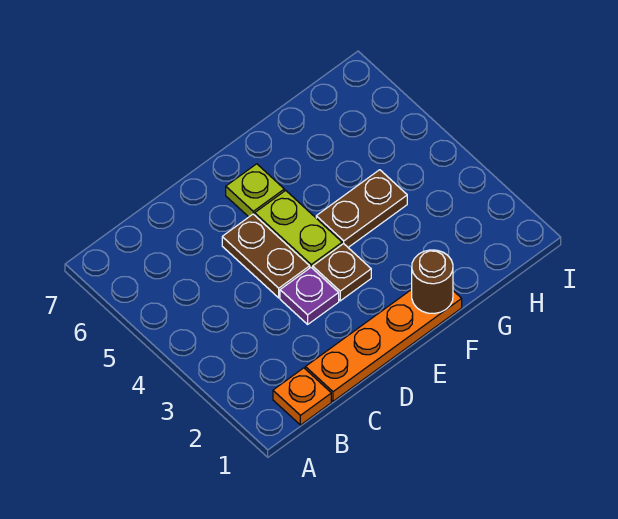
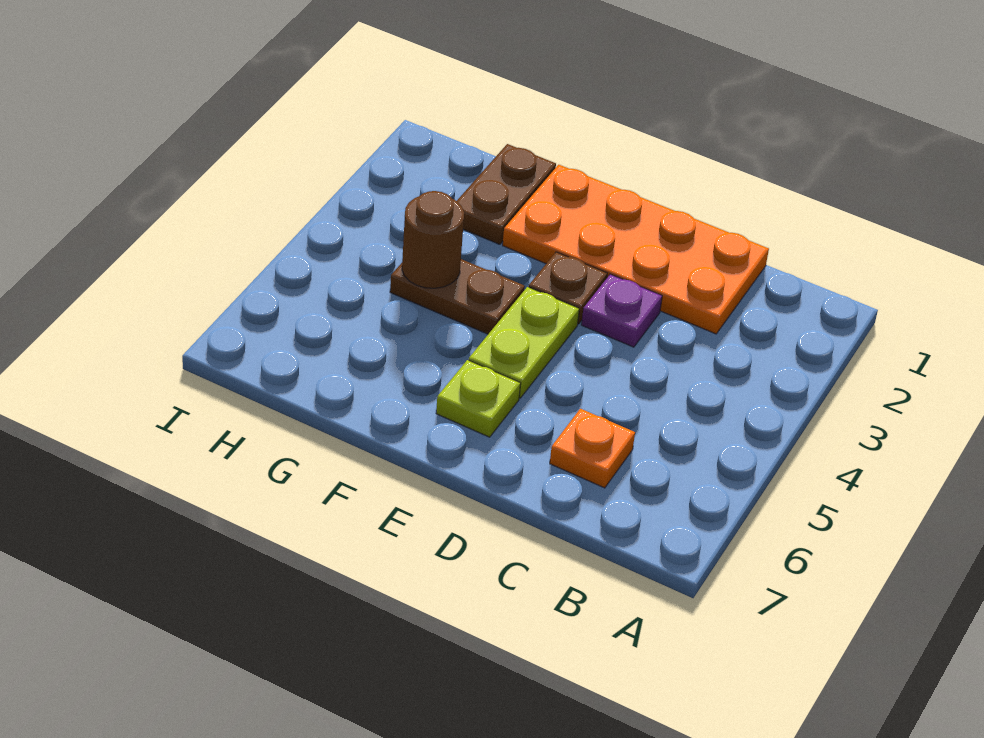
orange 1x1 plate [273,368,331,425] -> orange 1x1 plate moved to [550,409,635,488]
orange 1x4 plate [305,289,462,401] -> orange 2x4 plate [503,165,769,334]
brown 1x2 plate [222,214,310,298] -> brown 1x2 plate moved to [457,144,556,244]
brown 1x1 round brick [412,250,453,313] -> brown 1x1 round brick moved to [402,191,464,288]

